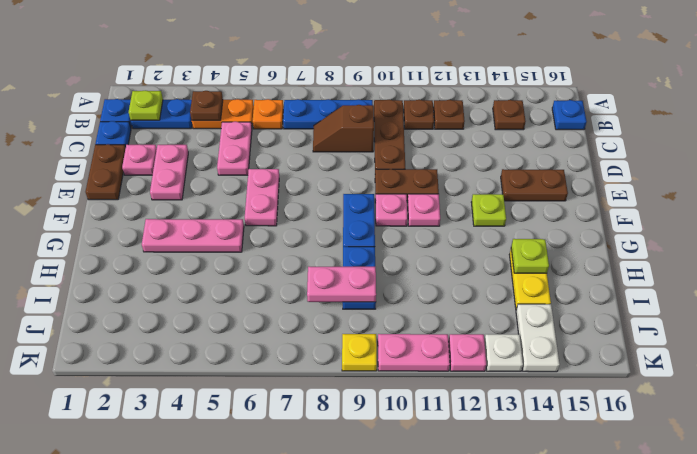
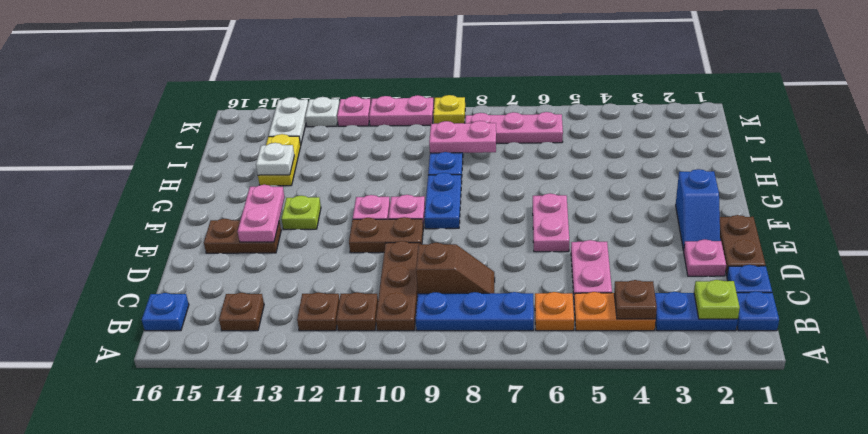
pink 1x2 plate [150,145,188,200] -> pink 1x2 plate moved to [238,185,285,242]
none -> blue 1x2 slope [676,169,720,251]
pink 1x3 plate [142,219,244,252] -> pink 1x3 plate moved to [465,112,563,143]
lime 1x1 plate [511,239,549,273] -> white 1x1 plate [256,143,294,175]

